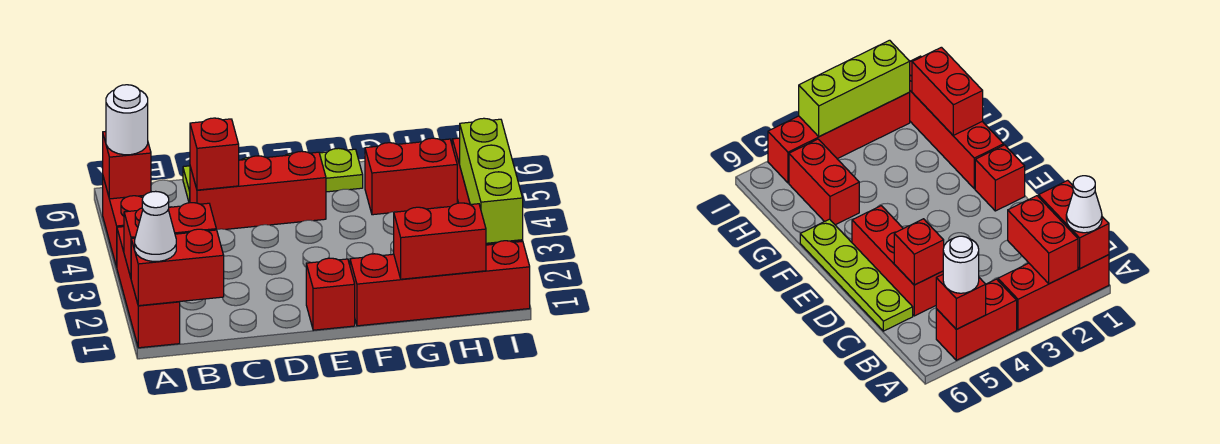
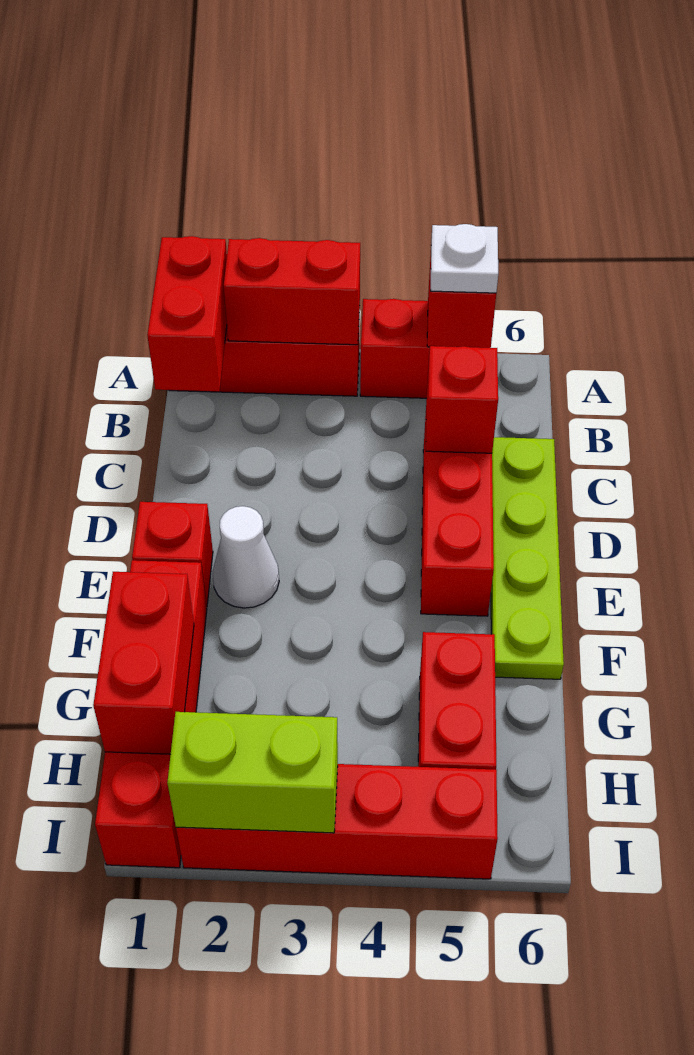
white 1x1 cone [135,191,176,261] -> white 1x1 cone moved to [213,506,279,608]
red 1x2 brick [124,203,216,277] -> red 1x2 brick turned to [224,238,360,345]
white 1x1 round brick [106,85,148,155] -> white 1x1 plate [431,224,498,293]
lime 1x3 brick [460,118,523,243] -> lime 1x2 brick [167,712,338,833]

